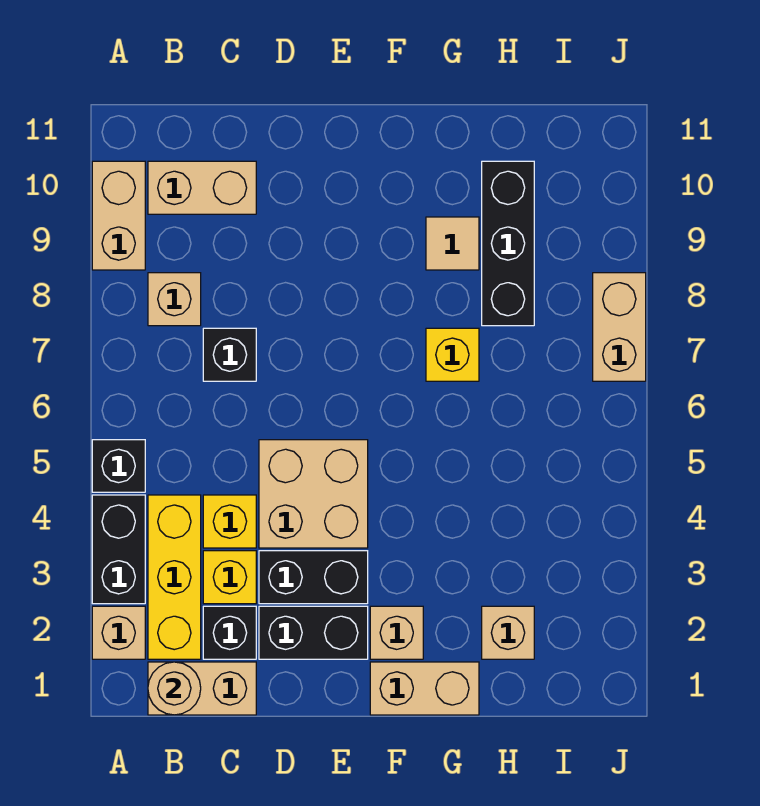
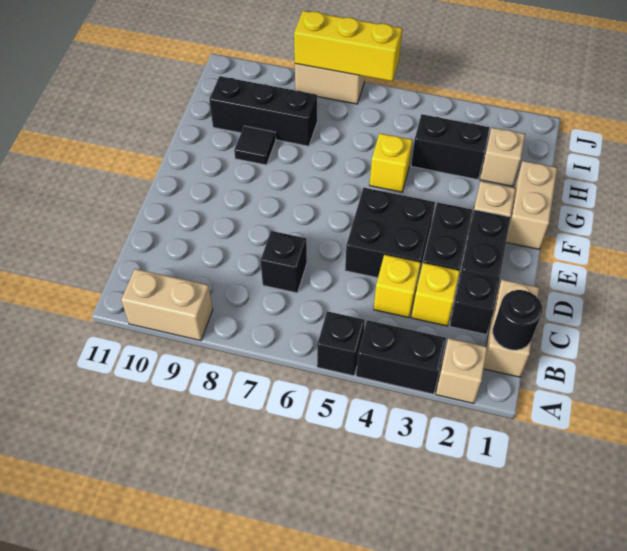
tan 1x1 round brick [148,662,201,715] -> black 1x1 round brick [493,290,542,350]
yellow 1x3 brick [148,495,201,659] -> yellow 1x3 brick moved to [294,11,402,81]
tan 1x1 brick [148,273,201,326] -> none
tan 1x2 brick [148,161,256,214] -> none
tan 2x2 brick [259,440,368,548] -> black 2x2 brick [345,188,435,279]
yellow 1x1 brick [426,328,479,381] -> yellow 1x1 brick moved to [370,133,413,192]
tan 1x1 tile [426,217,479,270] -> black 1x1 tile [234,126,276,165]
none -> black 1x2 brick [411,114,490,179]

